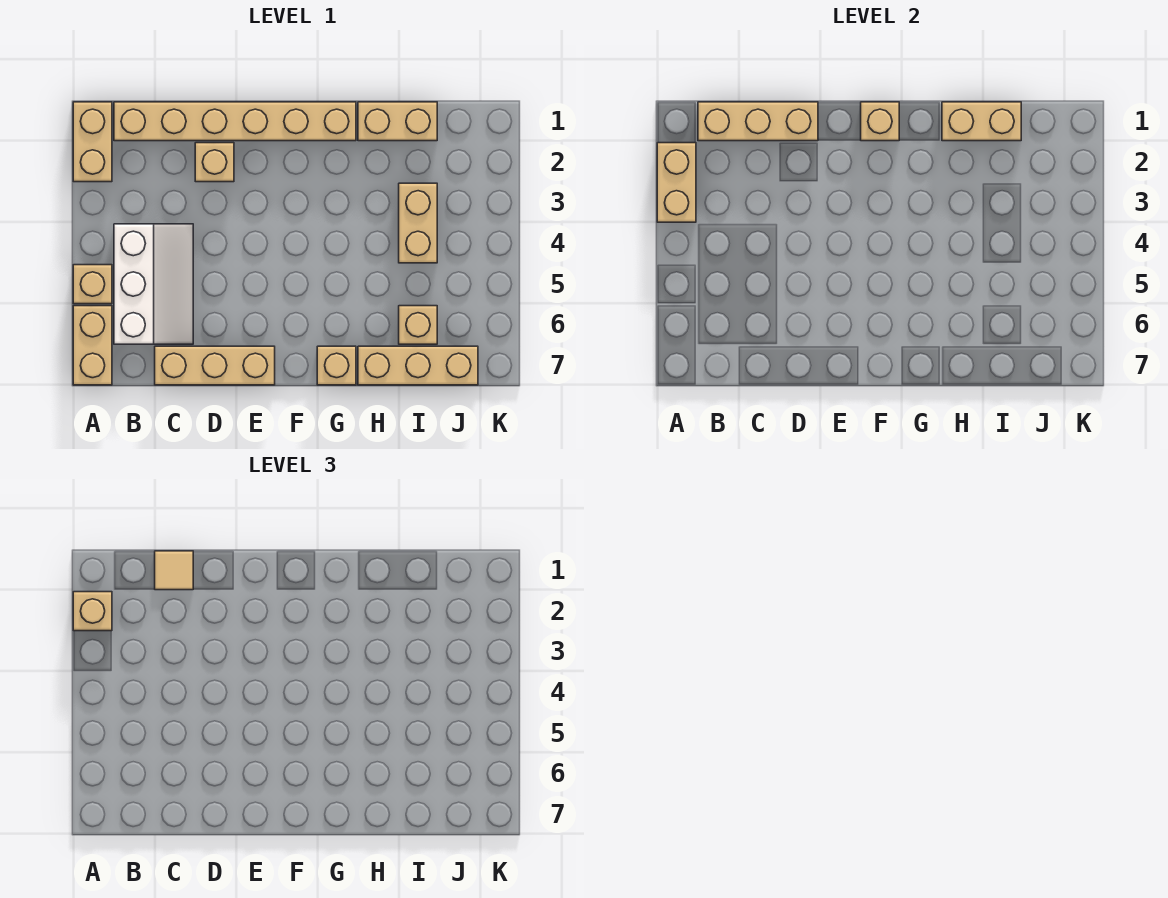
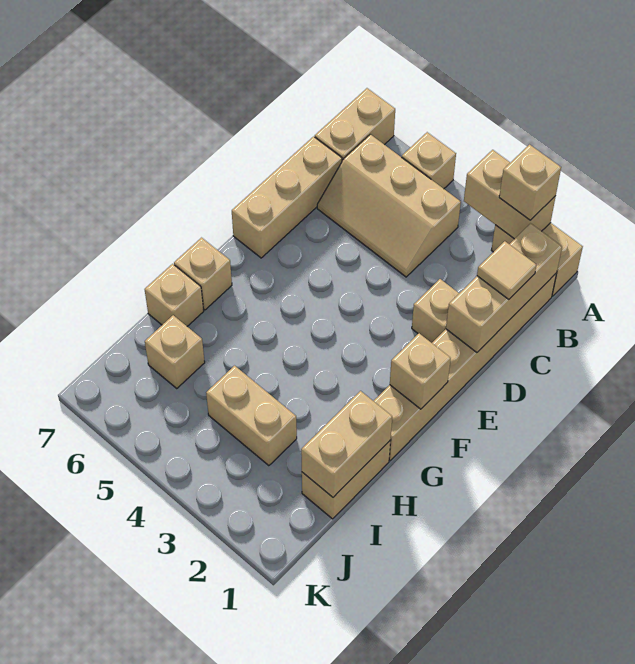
tan 1x2 brick [73,306,112,385] -> tan 1x2 brick turned to [315,88,395,161]
white 2x3 slope [114,224,193,344] -> tan 2x3 slope [317,134,461,277]
tan 1x3 brick [358,346,478,385] -> tan 1x1 brick [145,264,204,326]

